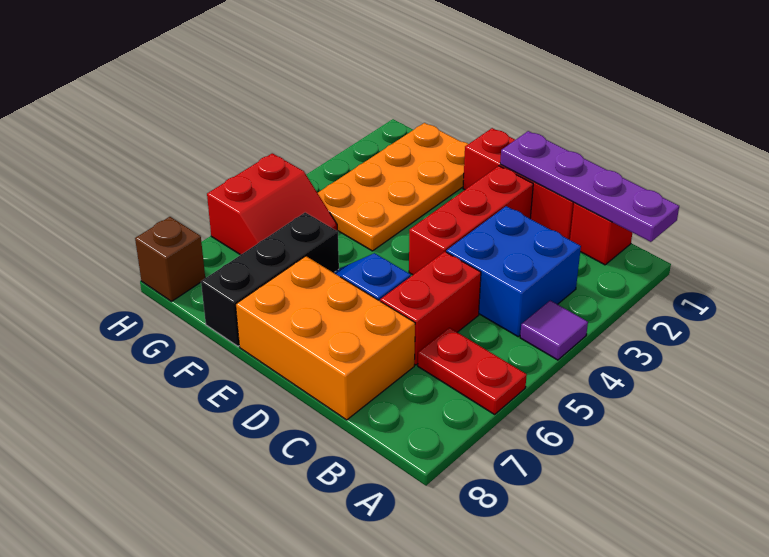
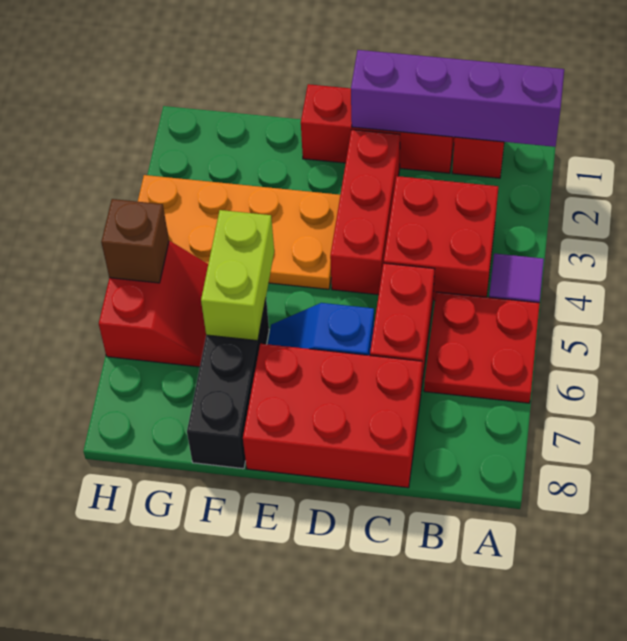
purple 1x4 plate [500,131,679,242] -> purple 1x4 brick [351,50,564,147]
red 1x2 plate [418,328,527,414] -> red 2x2 plate [424,292,540,403]
blue 2x2 brick [446,206,581,337] -> red 2x2 brick [384,176,498,301]
orange 2x3 brick [236,256,415,420] -> red 2x3 brick [243,344,422,488]
orange 2x4 plate [318,123,468,251] -> orange 2x4 plate turned to [138,175,340,289]
none -> lime 1x2 brick [201,210,274,341]
brown 1x1 brick [135,217,205,301] -> brown 1x1 brick moved to [101,199,169,283]

